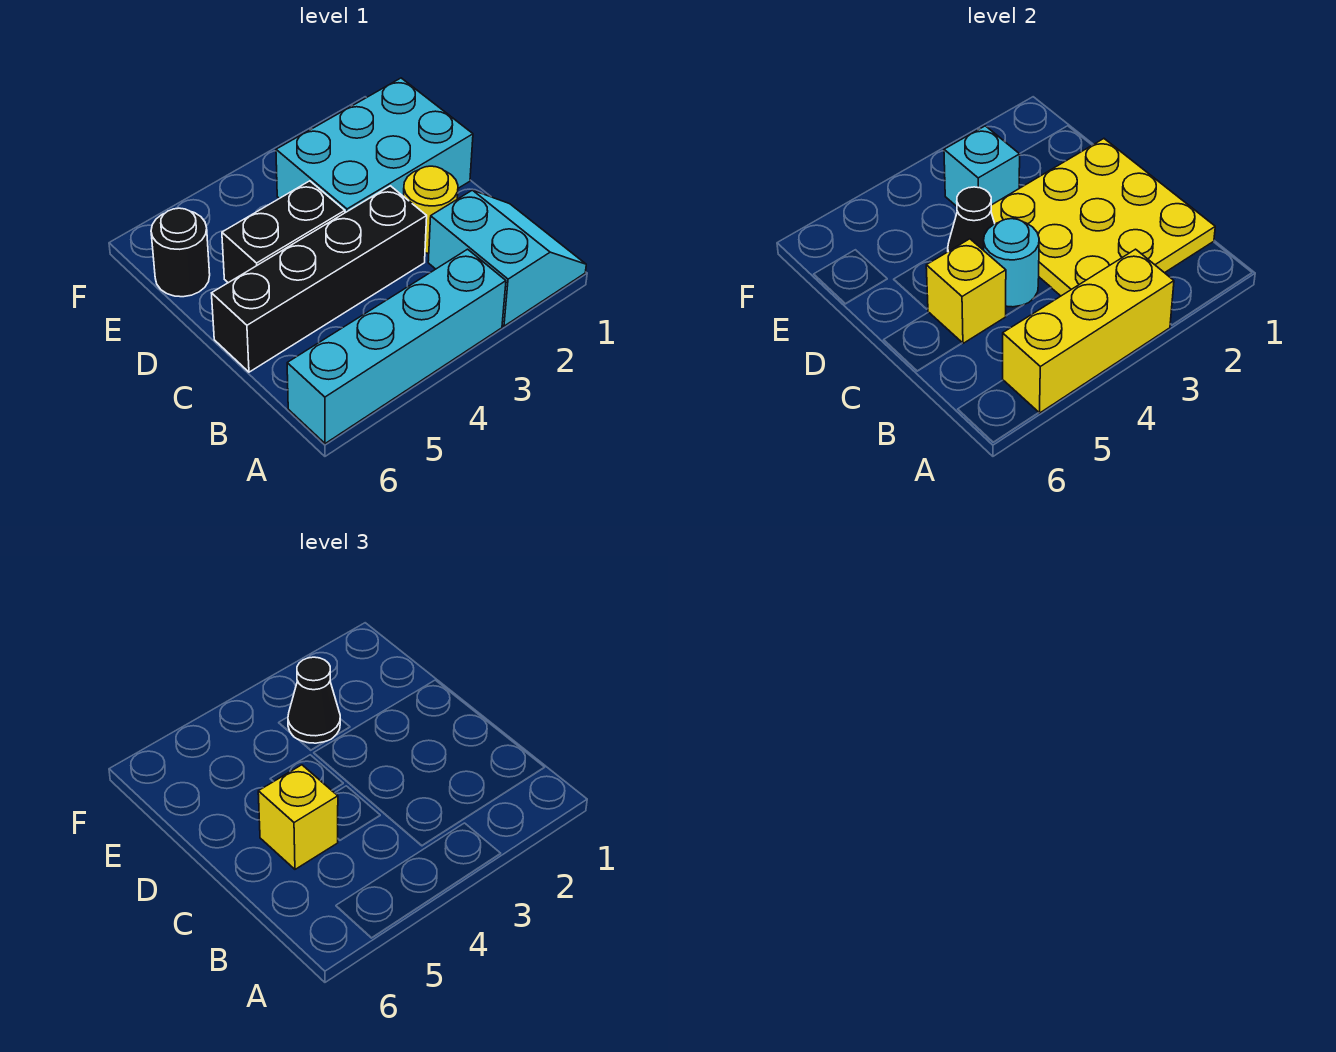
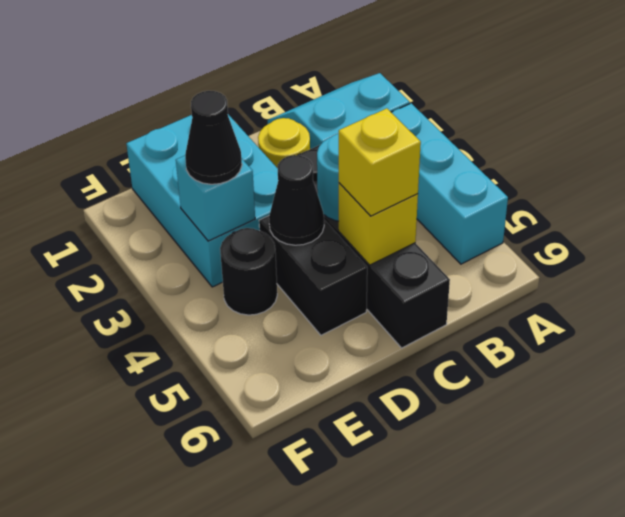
cyan 1x4 brick [287,249,506,444] -> cyan 1x3 brick [391,103,508,264]
yellow 1x3 brick [1003,249,1174,413] -> none
yellow 3x3 plate [991,139,1215,296] -> none
black 1x1 round brick [151,208,210,297] -> black 1x1 round brick moved to [220,228,277,315]

